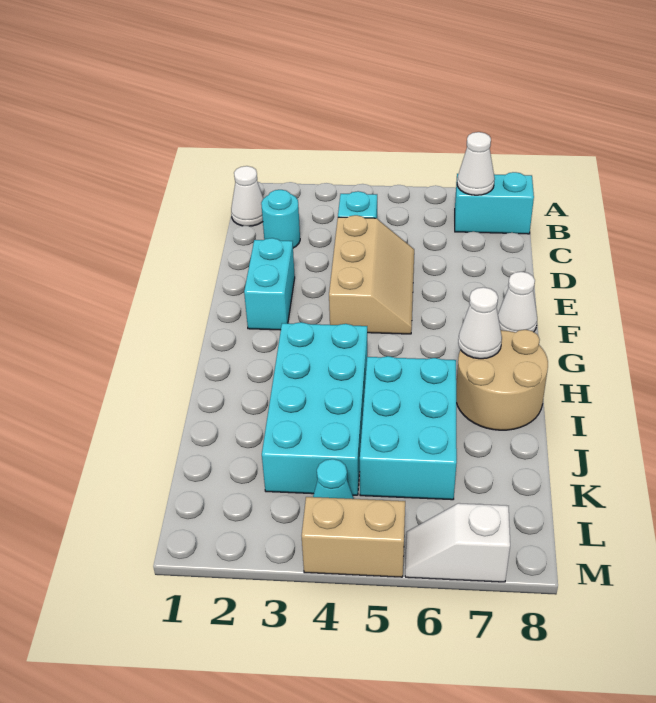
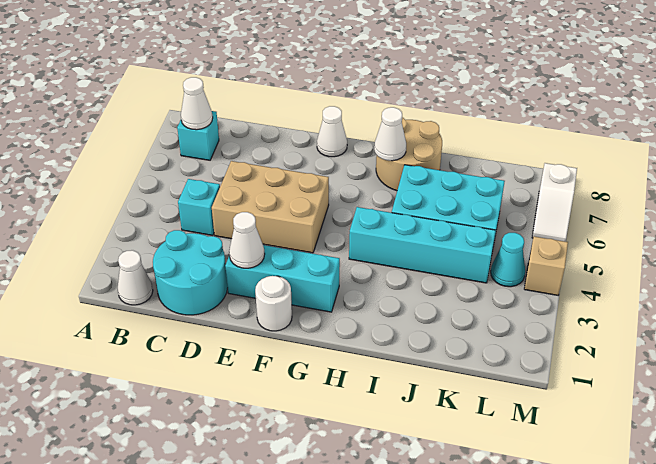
cyan 1x2 brick [455,172,534,234] -> cyan 1x1 brick [177,111,219,160]
cyan 1x1 round brick [261,190,300,248] -> cyan 2x2 round brick [153,230,228,315]
tan 2x3 slope [329,215,414,334] -> tan 2x3 brick [212,161,329,253]
cyan 1x2 brick [244,238,295,330] -> cyan 1x3 brick [225,245,340,312]
none -> white 1x1 cone [229,212,265,268]
none -> white 1x1 round brick [255,276,292,331]
cyan 2x4 brick [262,322,367,495] -> cyan 1x4 brick [349,207,496,283]
tan 1x2 brick [302,497,405,577] -> tan 1x1 brick [524,236,568,295]

